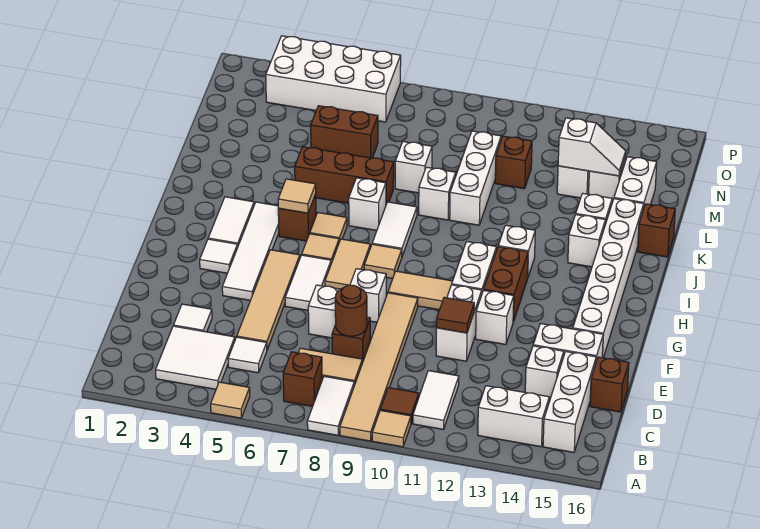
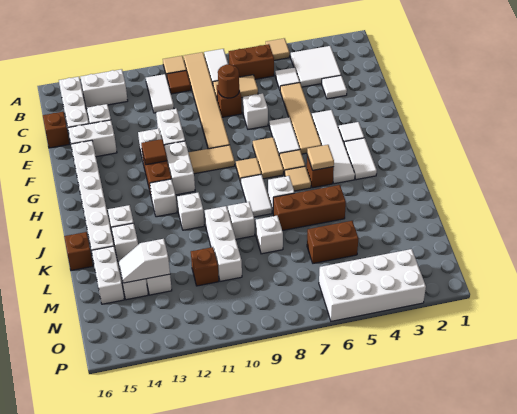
brown 1x1 brick [283,352,322,406] -> brown 1x2 brick [229,44,274,79]
brown 1x1 tile [436,297,474,333] -> brown 1x1 tile moved to [141,139,167,165]
white 1x1 brick [350,269,386,322] -> white 1x1 brick moved to [177,193,204,230]

